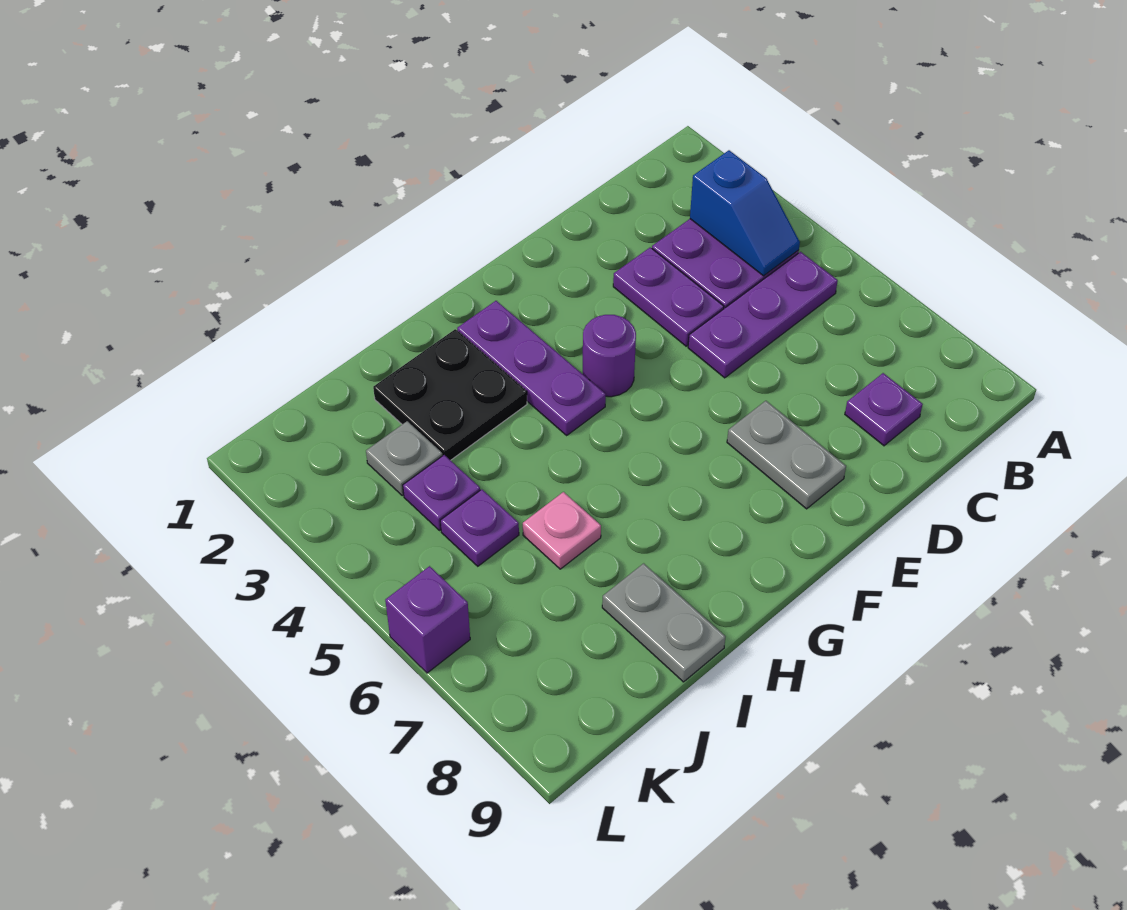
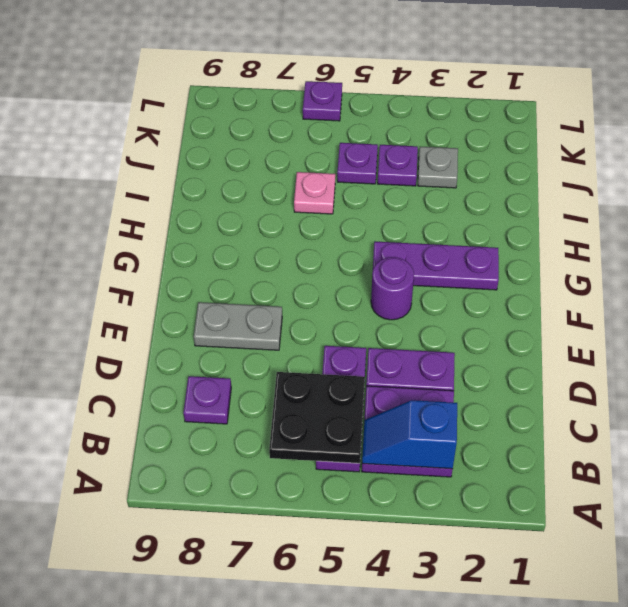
black 2x2 plate [373,329,527,460] -> black 2x2 plate moved to [269,372,365,463]
grey 1x2 plate [602,563,725,682] -> none
purple 1x1 brick [385,566,470,673] -> purple 1x1 plate [303,81,342,121]

